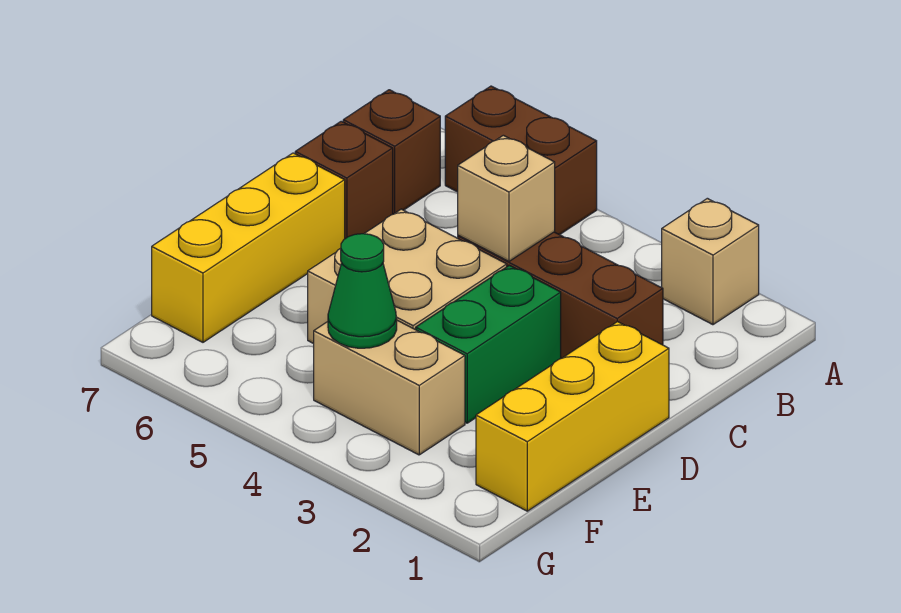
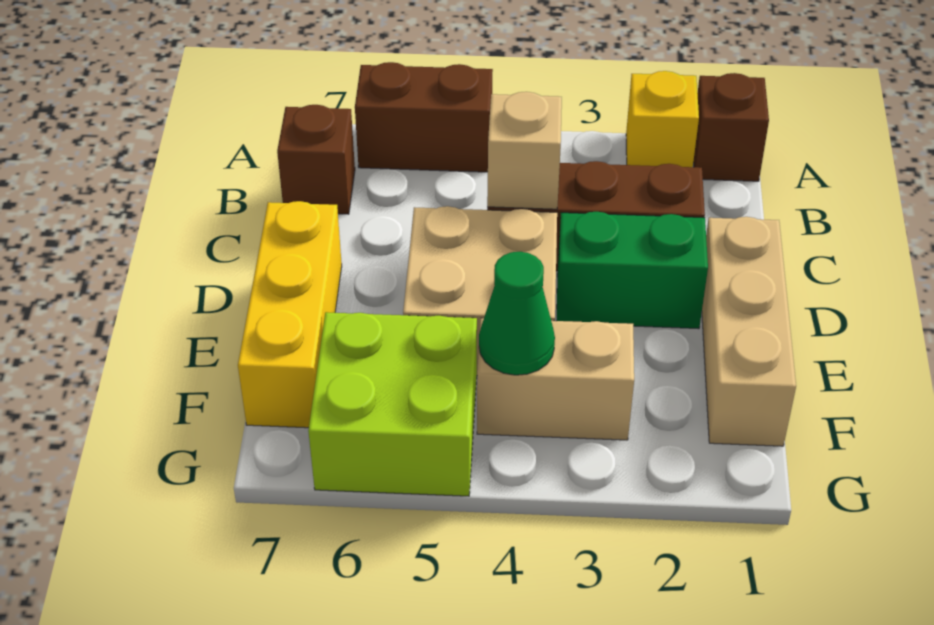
tan 1x1 brick [662,198,759,325] -> yellow 1x1 brick [626,71,699,167]
brown 1x1 brick [295,121,393,239] -> brown 1x1 brick moved to [693,73,769,181]
yellow 1x3 brick [476,322,669,511] -> tan 1x3 brick [702,217,796,446]
green 1x2 brick [416,265,561,423] -> green 1x2 brick turned to [557,212,708,329]
none -> lime 2x2 brick [308,312,477,496]

